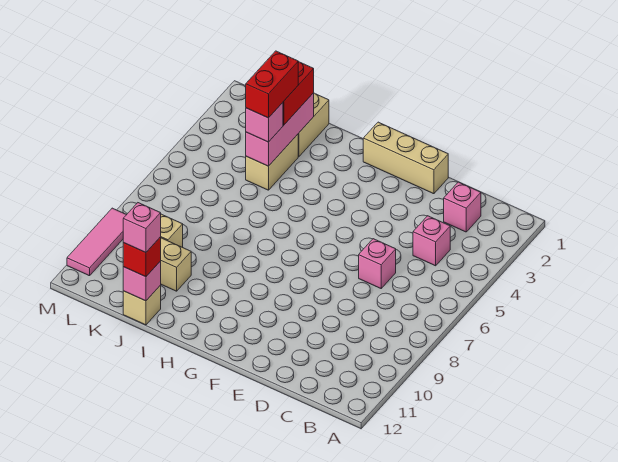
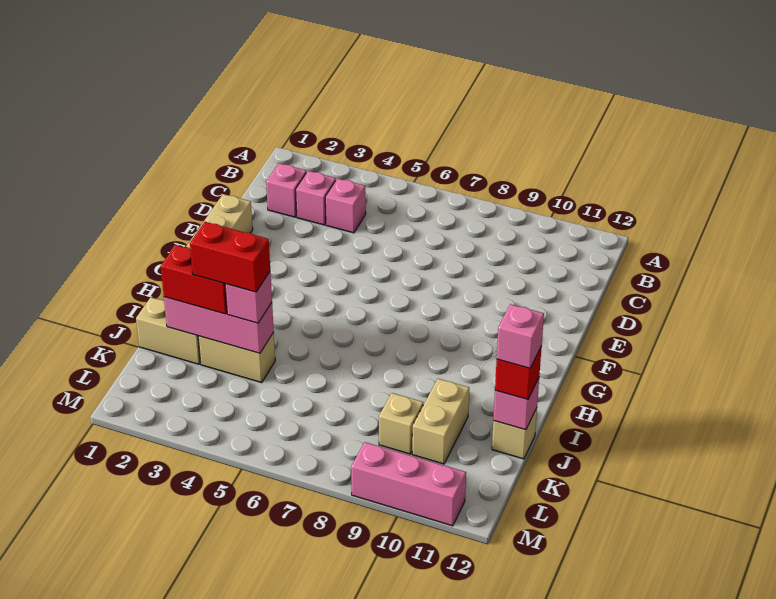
pink 1x1 brick [359,239,396,288] -> pink 1x1 brick moved to [296,171,336,225]
pink 1x3 tile [67,208,126,276] -> pink 1x3 brick [351,442,466,526]

